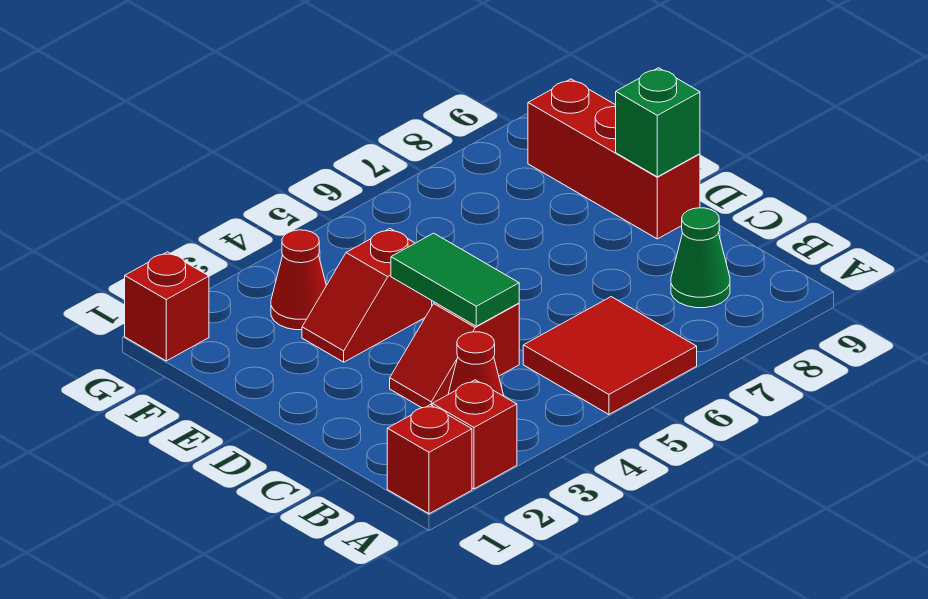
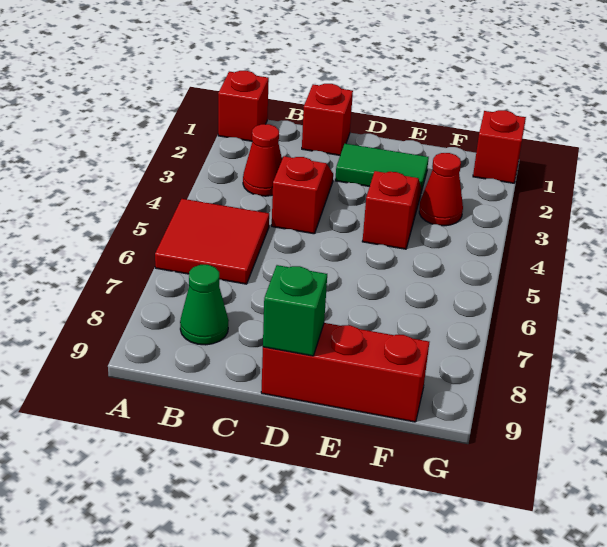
red 1x1 brick [432,380,517,489] -> red 1x1 brick moved to [302,84,353,155]
green 1x2 tile [391,233,519,326] -> green 1x2 tile moved to [335,144,429,192]

